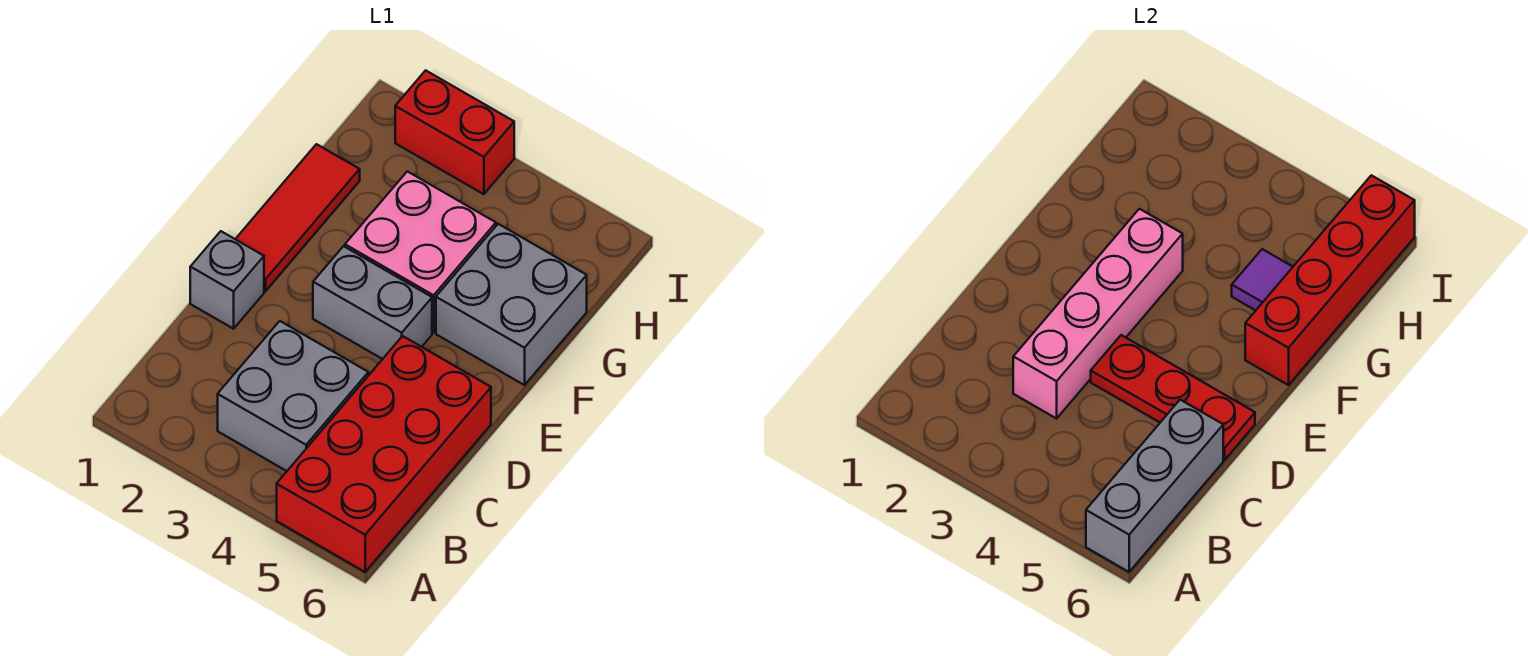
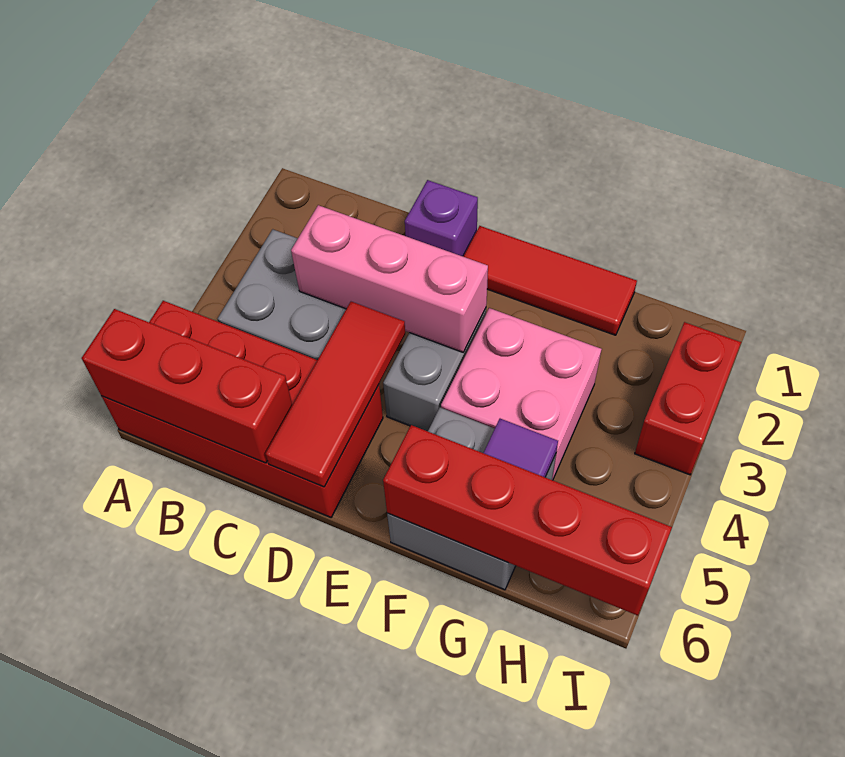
grey 1x3 brick [1086,400,1223,572] -> red 1x3 brick [82,309,292,463]
pink 1x4 brick [1013,209,1183,419] -> pink 1x3 brick [291,205,488,352]
grey 1x1 brick [190,231,264,329] -> purple 1x1 brick [405,180,478,257]
red 1x3 plate [1091,335,1255,460] -> red 1x3 tile [266,302,405,487]

